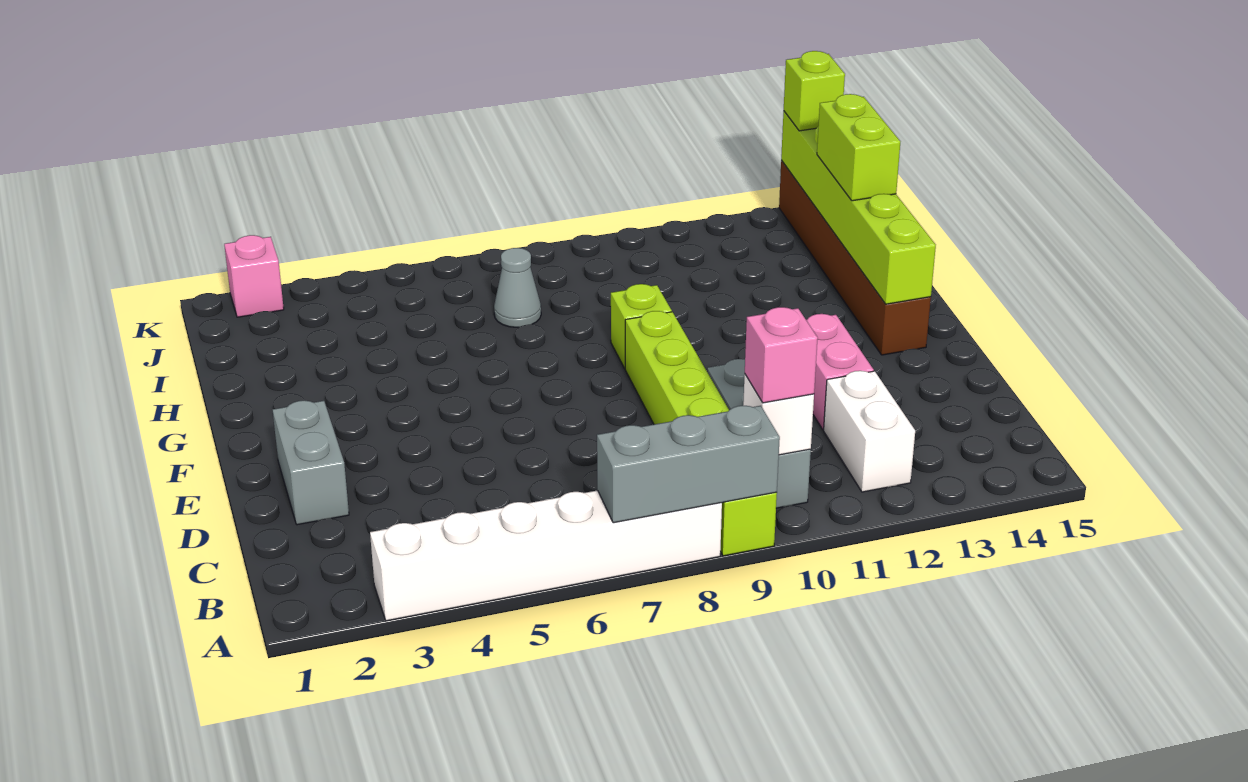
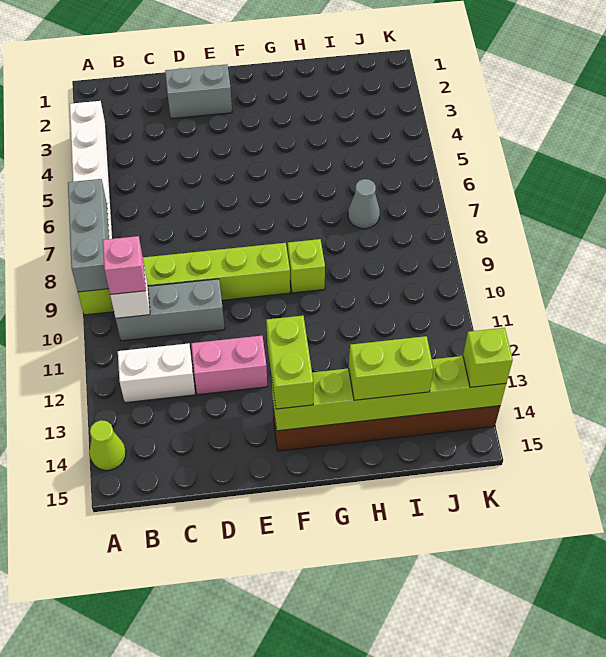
none -> lime 1x1 cone [89,420,126,470]
none -> lime 1x2 brick [266,316,314,409]
pink 1x1 brick [224,235,284,317] -> none

